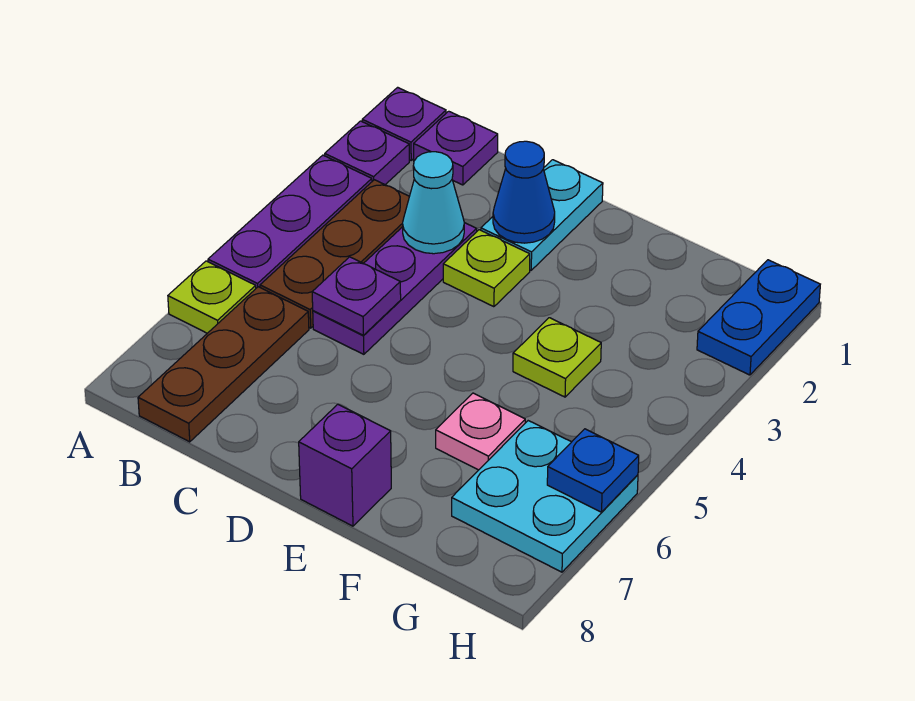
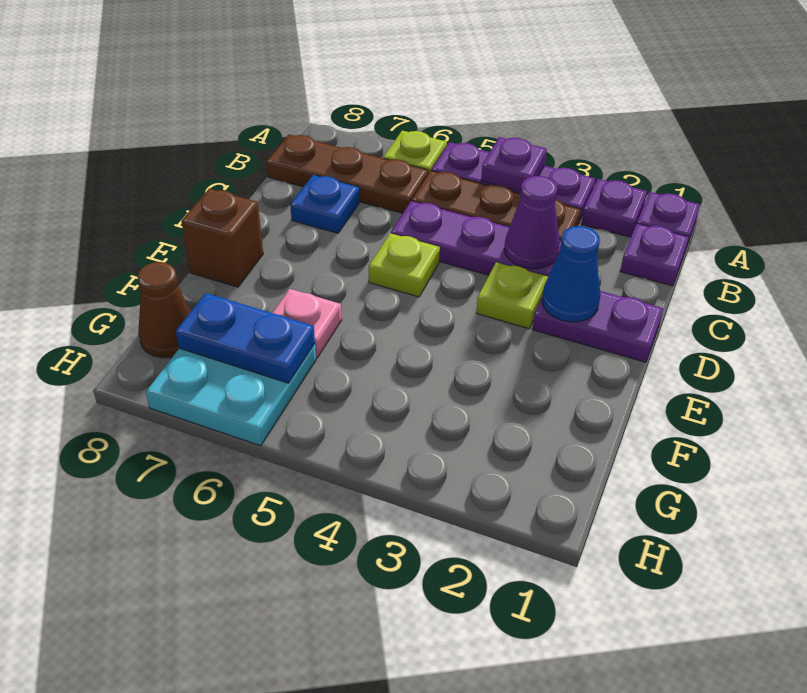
cyan 1x1 cone [402,152,464,254] -> purple 1x1 cone [504,176,560,269]
purple 1x1 plate [312,257,401,335] -> purple 1x1 plate moved to [481,137,547,191]
cyan 1x2 plate [481,160,603,270] -> purple 1x2 plate [532,291,663,362]
purple 1x1 brick [299,404,391,526] -> brown 1x1 brick [181,189,263,287]
lime 1x1 plate [513,318,601,397] -> lime 1x1 plate moved to [369,233,440,297]
none -> brown 1x1 cone [137,262,191,358]
blue 1x2 plate [697,260,820,375] -> blue 1x2 plate moved to [176,293,315,383]
blue 1x1 plate [547,429,639,512] -> blue 1x1 plate moved to [290,175,359,233]

